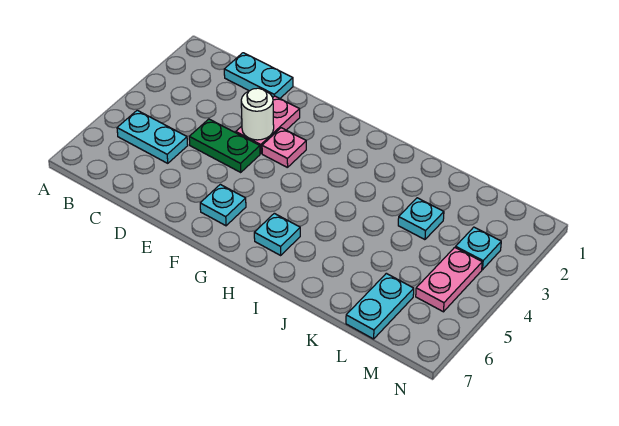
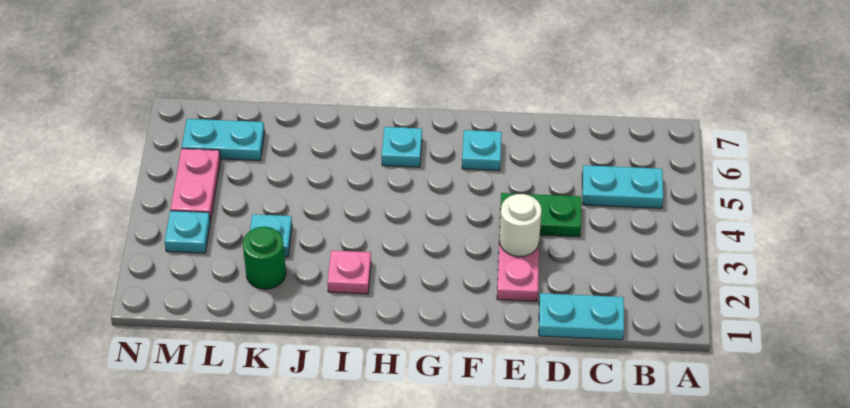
pink 1x1 plate [262,128,306,168] -> pink 1x1 plate moved to [328,250,371,294]
none -> green 1x1 round brick [243,227,286,289]
cyan 1x2 plate [346,273,414,339] -> cyan 1x2 plate turned to [182,119,265,161]

